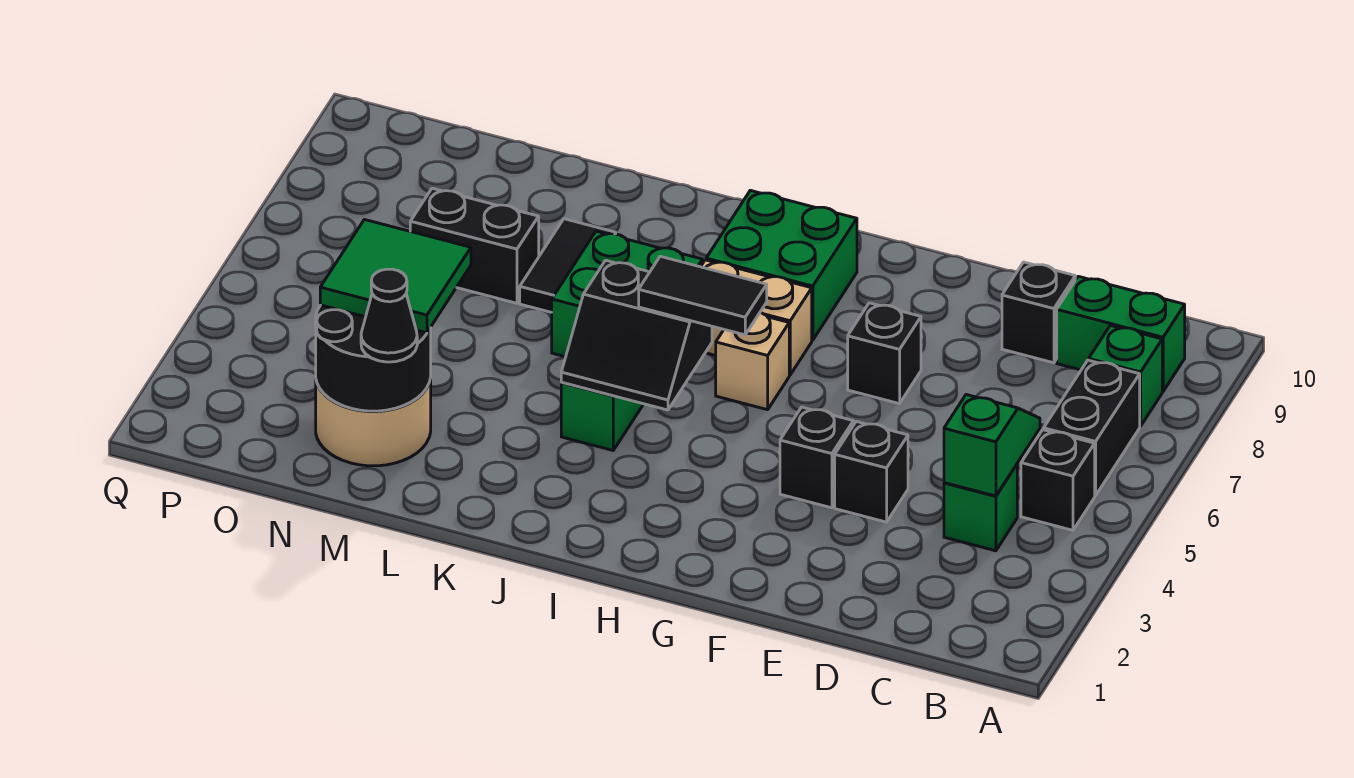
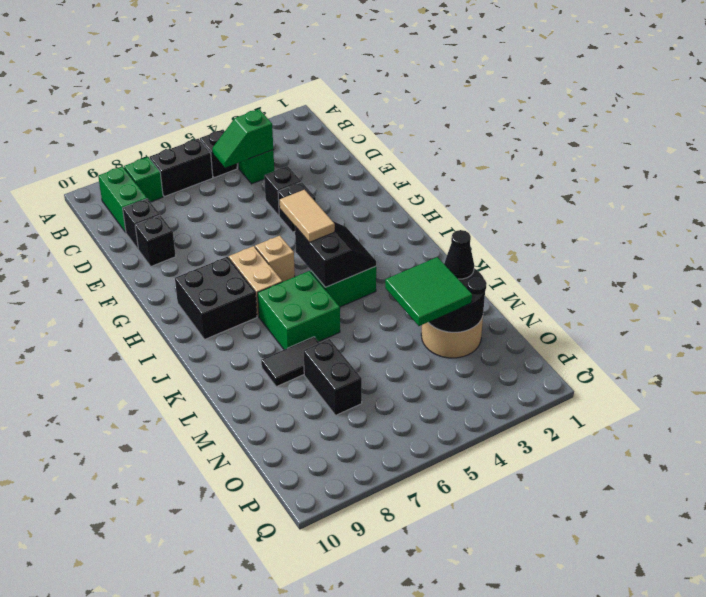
black 1x1 brick [848,303,921,404] -> black 1x1 brick moved to [135,215,176,266]
black 1x2 tile [639,256,767,335] -> tan 1x2 tile [280,190,335,242]
green 2x2 brick [706,190,857,340] -> black 2x2 brick [175,257,257,340]

